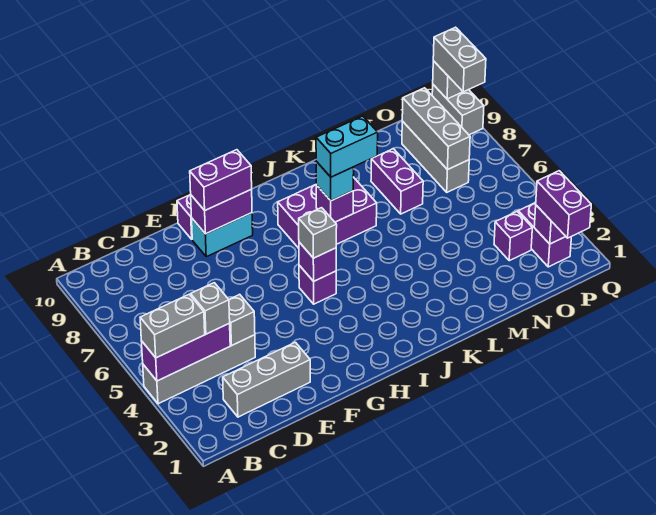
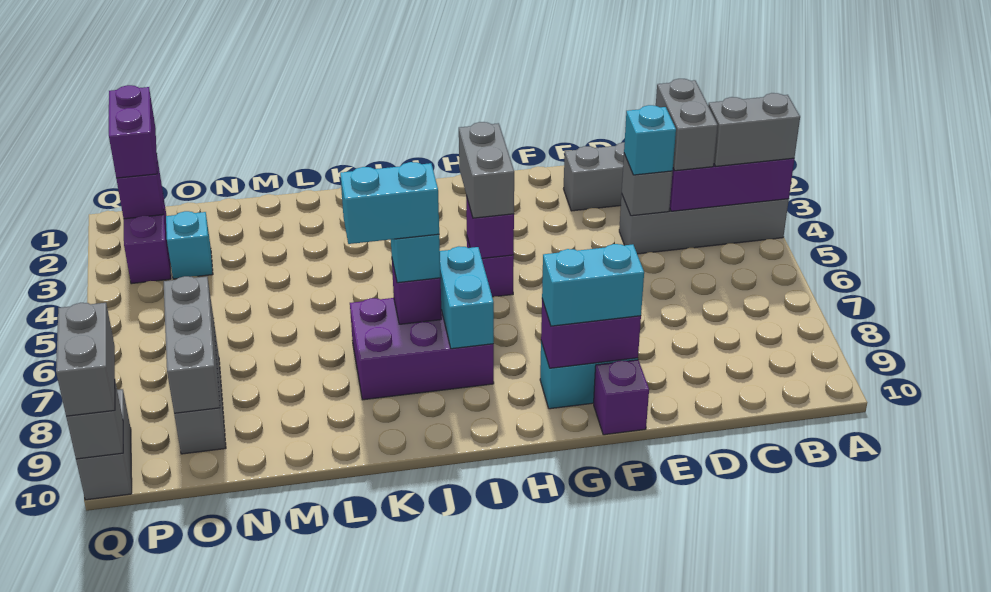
grey 1x1 brick [191,283,230,334] -> grey 1x2 brick [656,79,718,171]
none -> cyan 1x1 brick [624,105,676,175]
purple 1x2 brick [190,150,252,210] -> cyan 1x2 brick [542,244,644,326]
grey 1x1 brick [299,208,337,258] -> grey 1x2 brick [459,122,514,218]
none -> cyan 1x2 brick [440,246,494,349]
purple 1x2 brick [371,149,423,214] -> none
purple 1x1 brick [494,212,532,261] -> cyan 1x1 brick [166,211,213,279]

